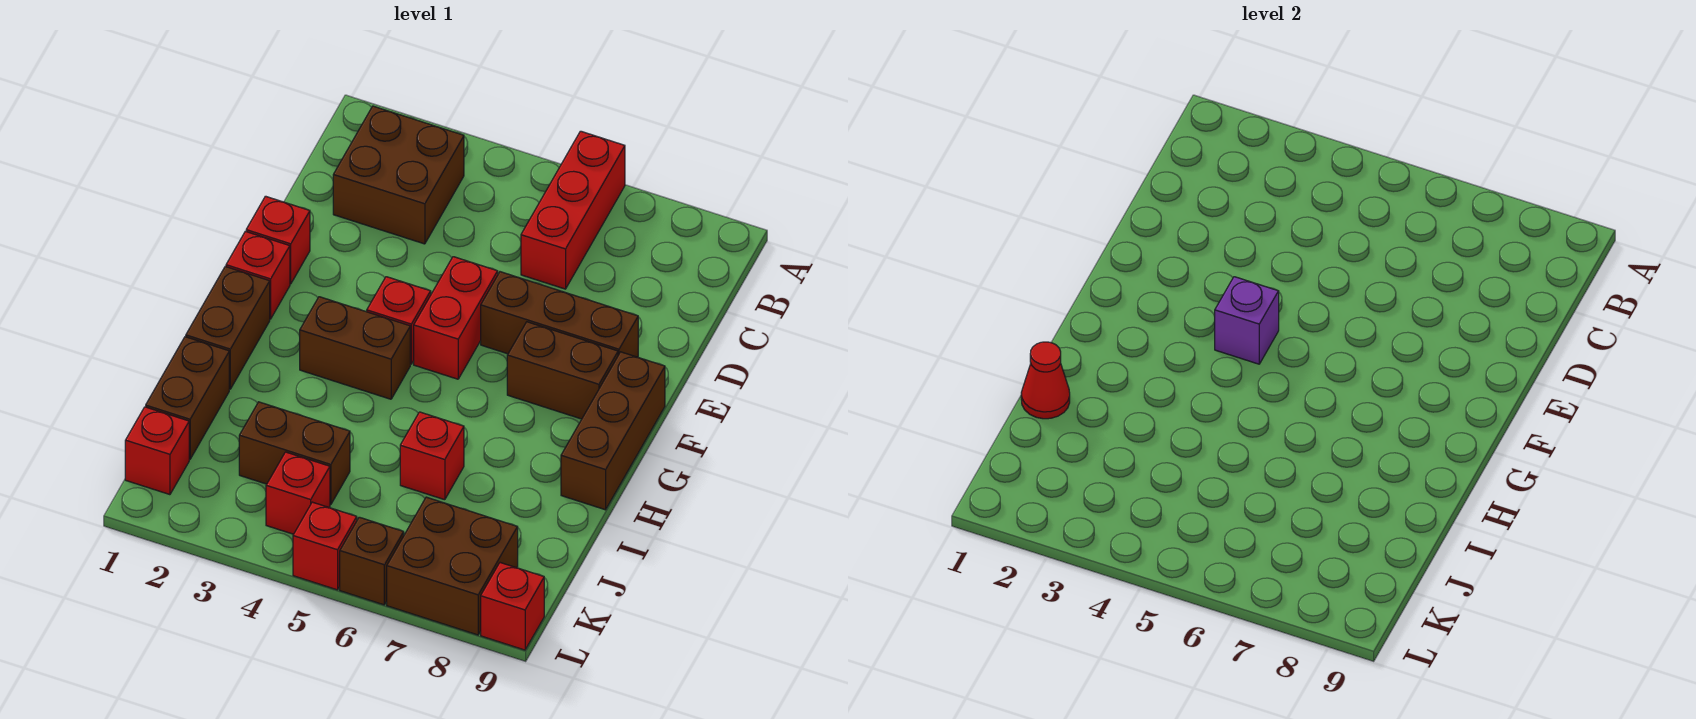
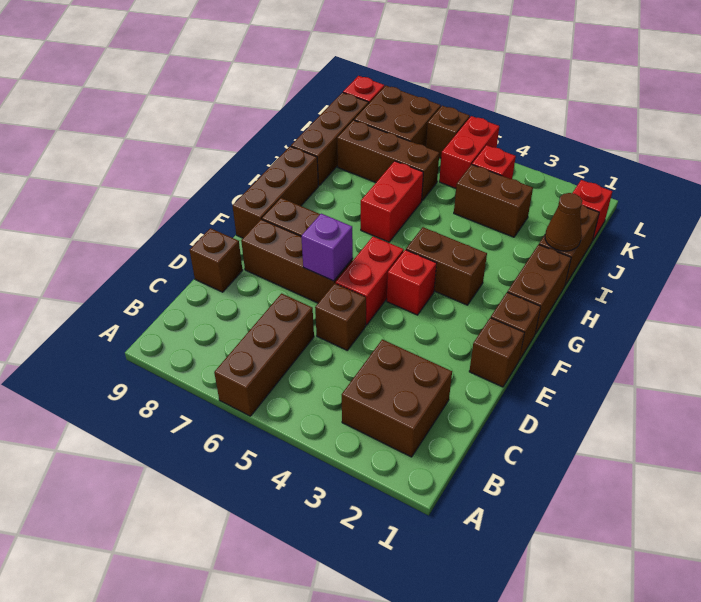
red 1x3 brick [521,131,625,289] -> brown 1x3 brick [214,293,314,416]
none -> brown 1x1 brick [315,283,366,350]
none -> brown 1x1 brick [190,228,243,292]
red 1x1 brick [246,196,310,284] -> brown 1x1 brick [469,318,524,387]
red 1x1 brick [226,231,290,319] -> brown 1x1 brick [491,292,541,360]
purple 1x1 brick [1215,277,1279,364] -> purple 1x1 brick moved to [301,214,353,281]
red 1x1 cone [1021,342,1070,419] -> brown 1x1 cone [545,193,582,251]
red 1x1 brick [400,412,464,500] -> red 1x2 brick [361,161,423,242]
none -> brown 1x3 brick [291,92,369,186]
none -> brown 1x3 brick [337,120,439,201]
red 1x1 brick [293,502,357,590] -> red 1x2 brick [439,116,499,188]

